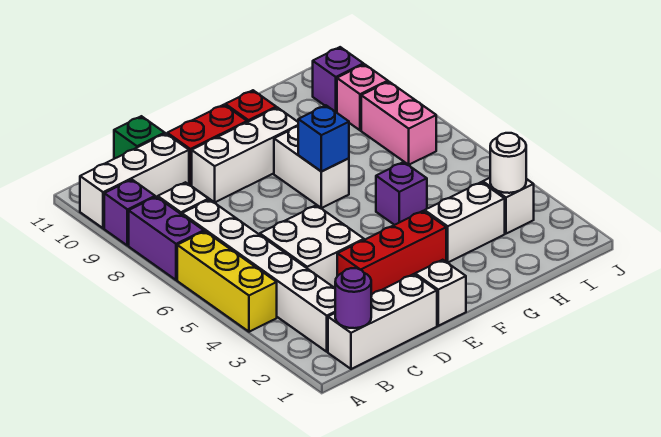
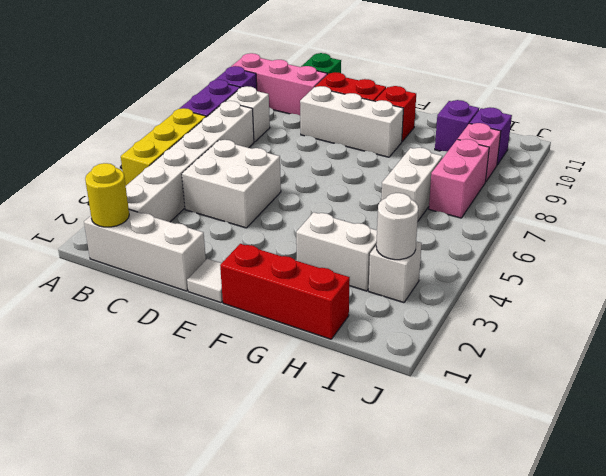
white 1x3 brick [80,134,189,228] -> pink 1x3 brick [231,53,327,115]
purple 1x1 round brick [335,268,371,328] -> yellow 1x1 round brick [85,163,129,227]
red 1x3 brick [337,211,446,295] -> red 1x3 brick moved to [220,244,350,339]
white 1x1 brick [415,260,466,326] -> white 1x1 tile [187,259,223,303]
white 1x2 brick [274,127,349,208] -> white 1x2 brick moved to [381,148,442,221]
blue 1x1 brick [298,105,349,172] -> none
purple 1x1 brick [376,162,427,225] -> purple 1x1 brick moved to [435,100,479,151]

